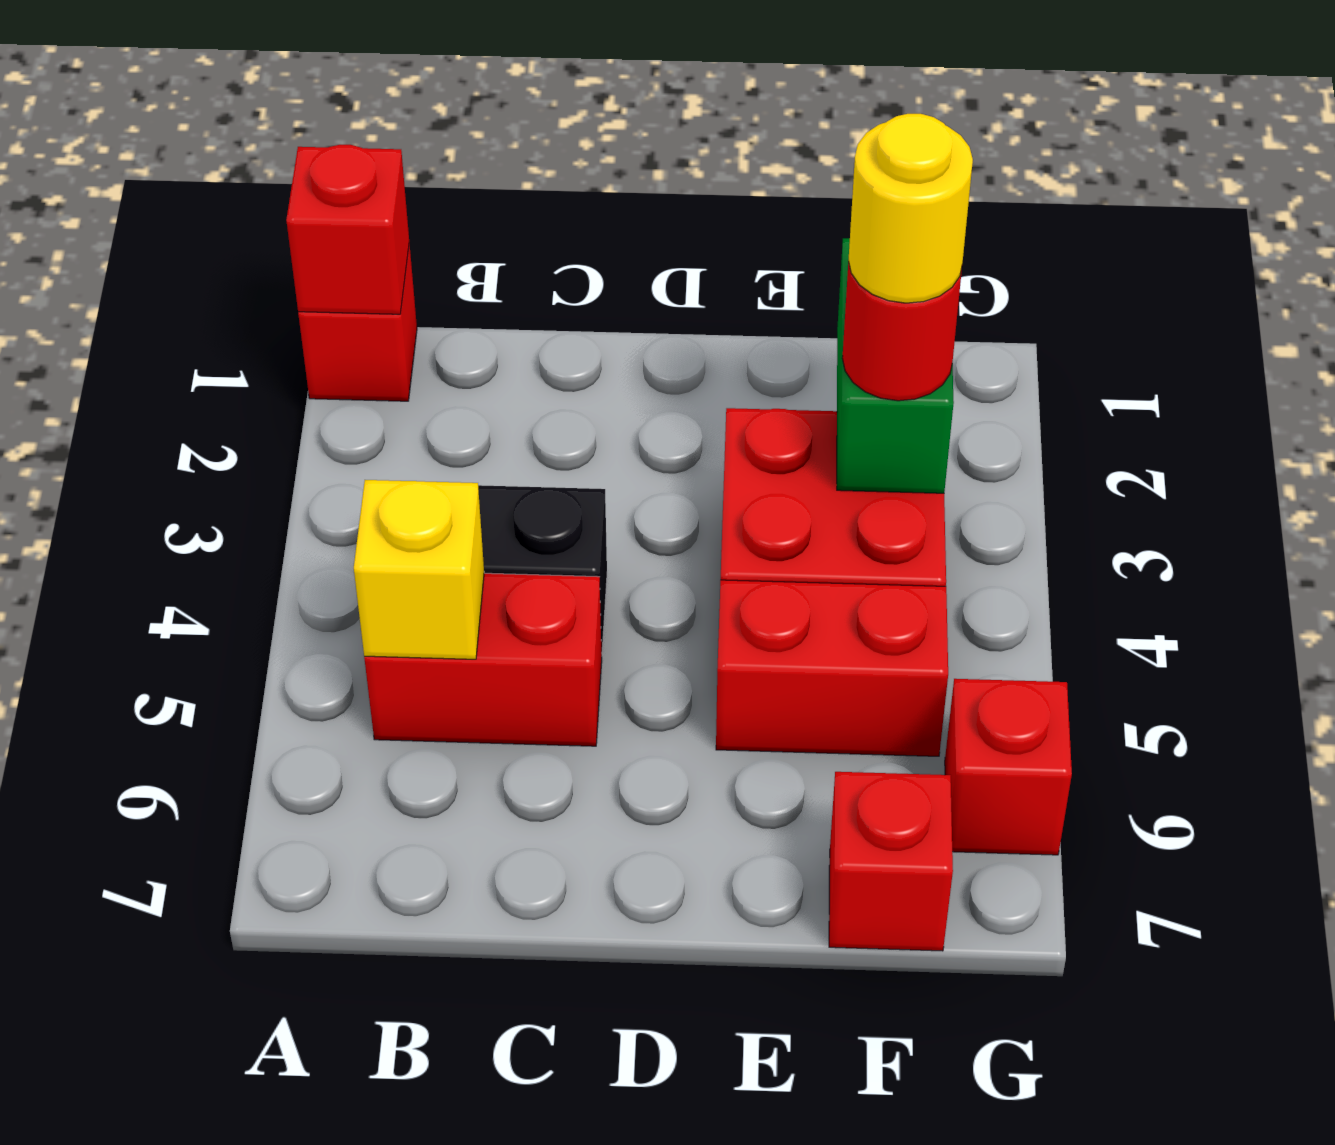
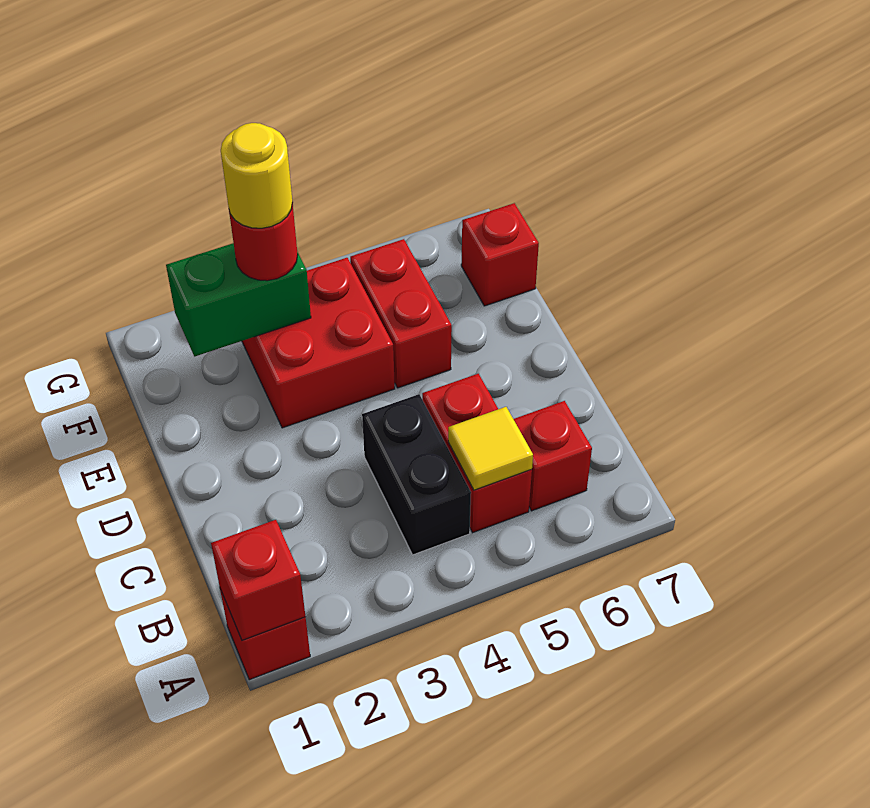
yellow 1x1 brick [354,480,484,659] -> yellow 1x1 tile [448,407,533,490]
red 1x1 brick [945,679,1072,855] -> red 1x1 brick moved to [514,401,592,511]

